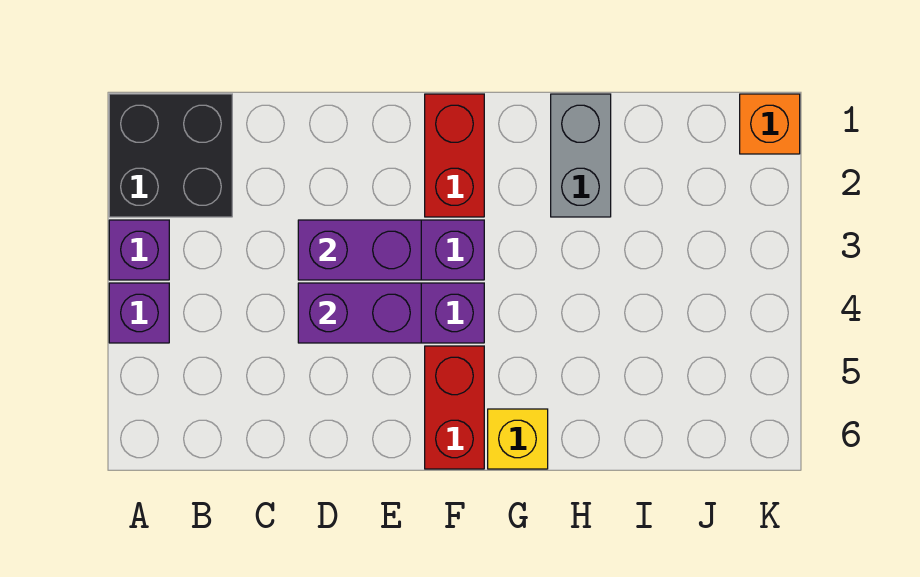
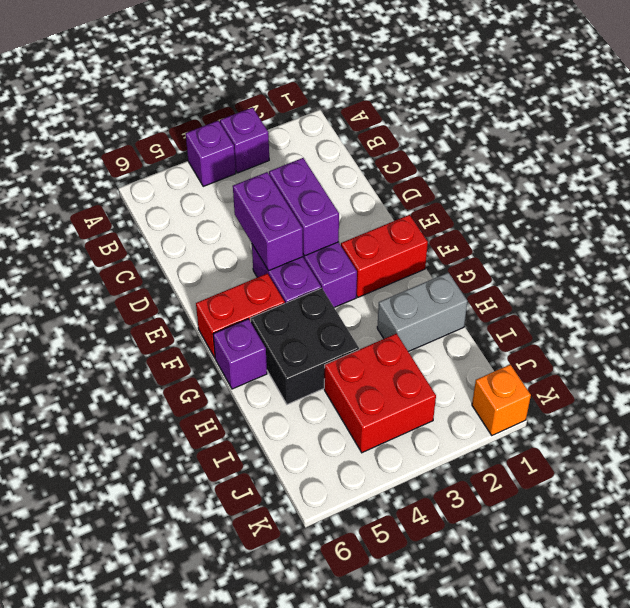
black 2x2 brick [109,94,232,217] -> black 2x2 brick moved to [250,288,359,404]
yellow 1x1 brick [488,409,548,469] -> purple 1x1 brick [213,319,267,389]
none -> red 2x2 brick [324,334,436,453]

